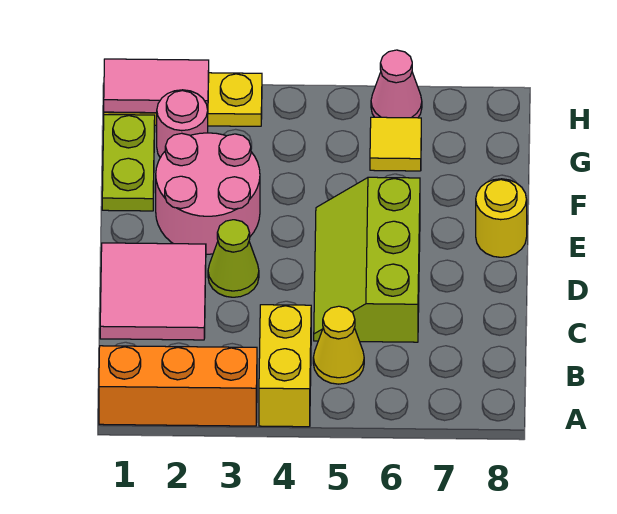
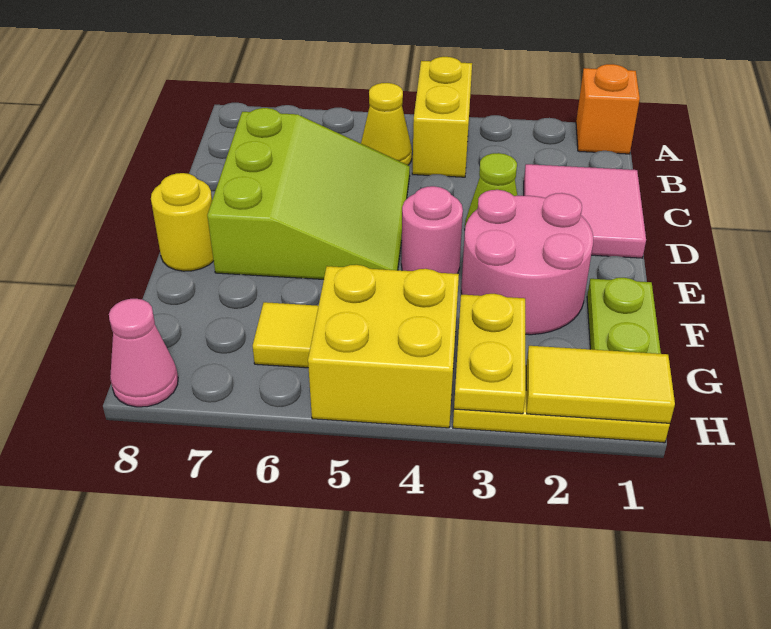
orange 1x3 brick [99,346,257,426] -> orange 1x1 brick [576,64,640,154]
lime 2x3 slope [314,177,420,342] -> lime 3x3 slope [207,108,410,279]
pink 1x1 round brick [157,90,208,158] -> pink 1x1 round brick moved to [401,186,463,274]
none -> yellow 1x2 plate [454,294,525,414]
none -> yellow 2x2 brick [308,265,459,428]
pink 1x2 tile [104,59,209,113] -> yellow 1x2 tile [526,346,675,423]
pink 1x1 cone [371,50,422,118] -> pink 1x1 cone moved to [109,299,178,407]

